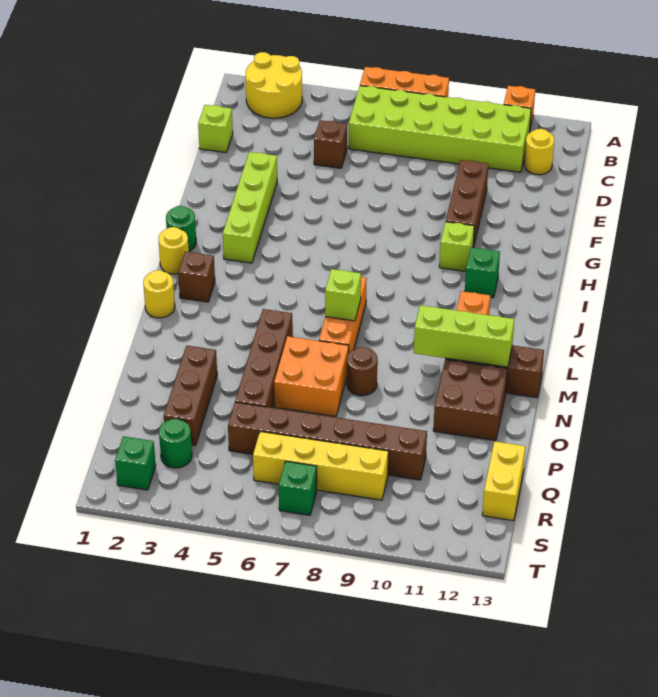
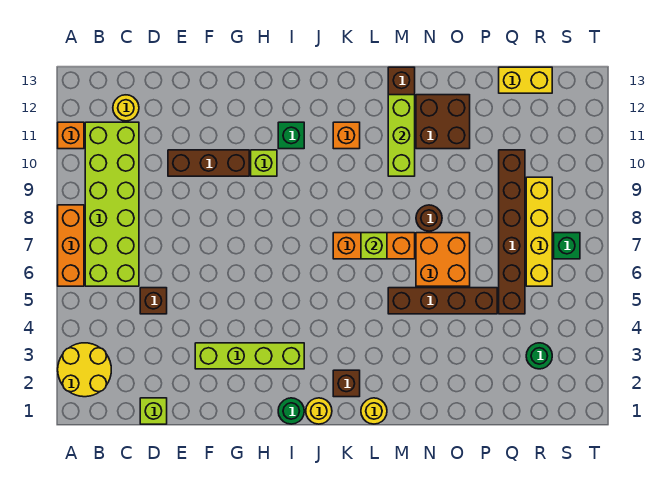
brown 1x3 brick [164,346,217,445] -> none
green 1x1 brick [115,436,156,490] -> none

